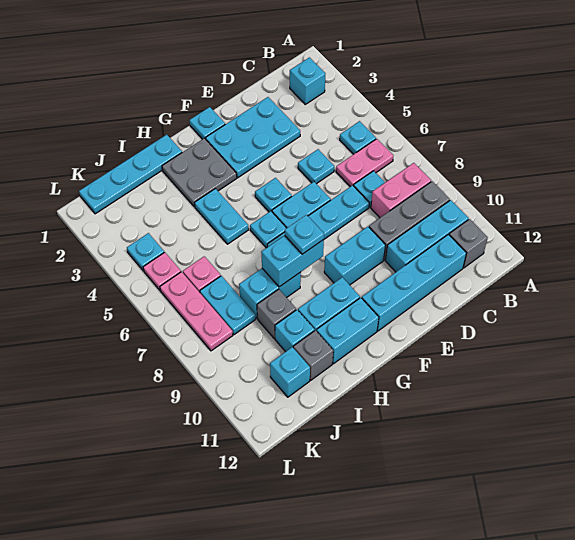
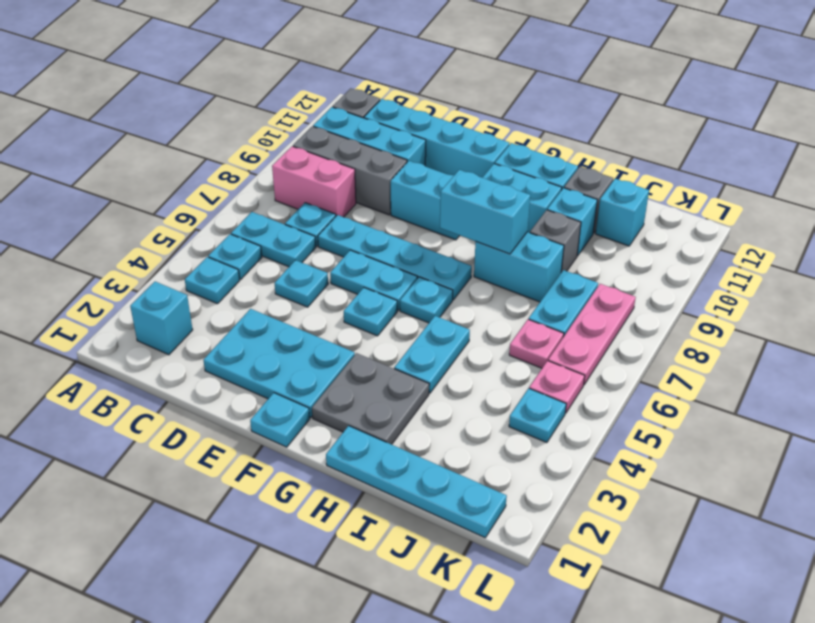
pink 1x2 plate [336,139,393,187] -> cyan 1x2 plate [231,212,316,267]
cyan 1x1 plate [285,215,324,254] -> cyan 1x1 plate moved to [185,257,240,304]

